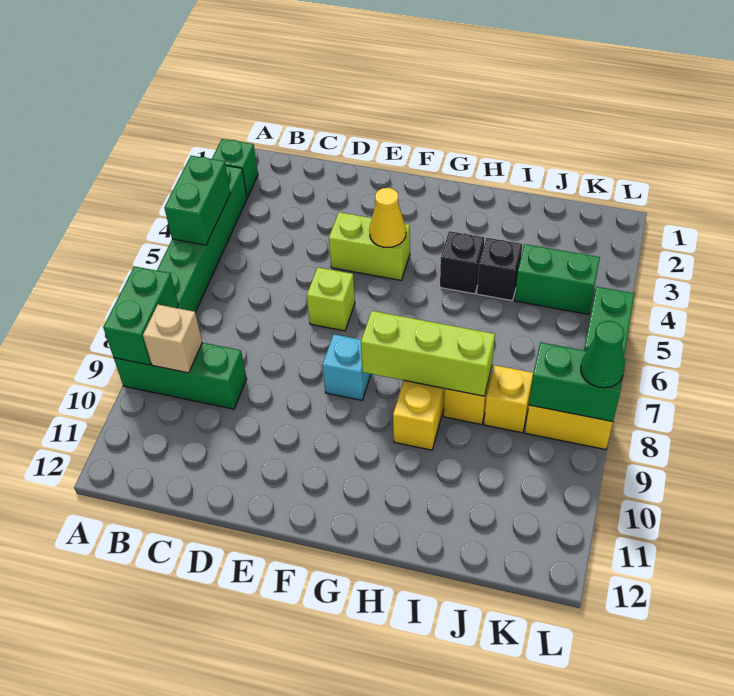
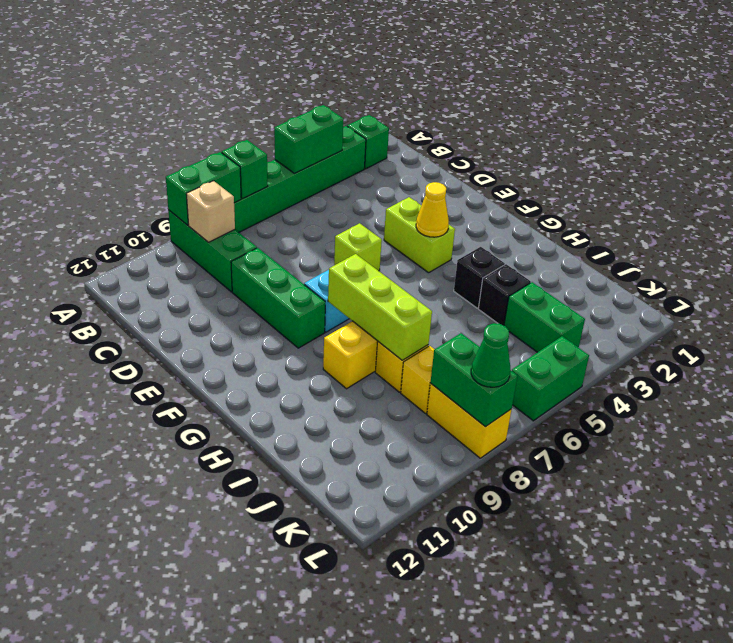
none -> green 1x1 brick [222,140,268,199]
none -> green 1x3 brick [231,248,325,348]

